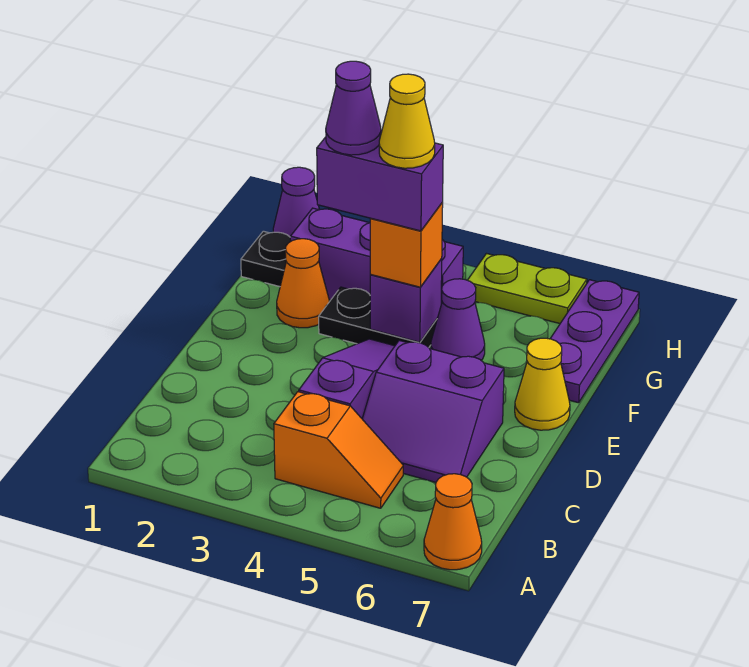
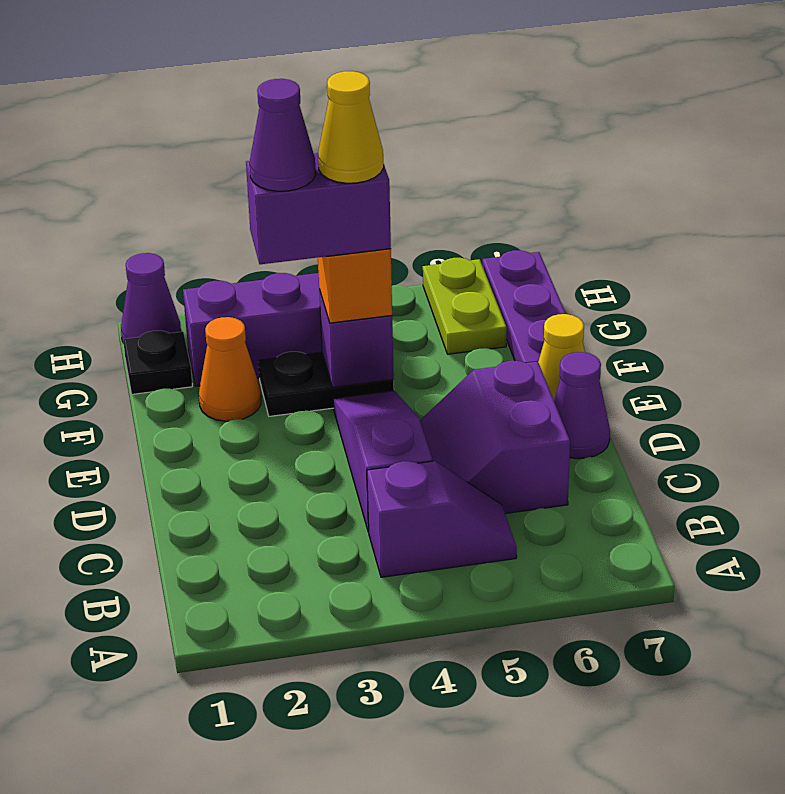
orange 1x1 cone [424,474,482,570] -> none
orange 1x2 slope [274,392,403,508] -> purple 1x2 slope [367,461,517,577]
purple 2x2 slope [362,341,504,482] -> purple 2x2 slope turned to [420,361,570,514]
purple 1x1 cone [431,279,485,360] -> purple 1x1 cone moved to [554,352,610,459]
lime 1x2 plate [468,254,587,324] -> lime 1x2 plate turned to [423,258,507,354]

